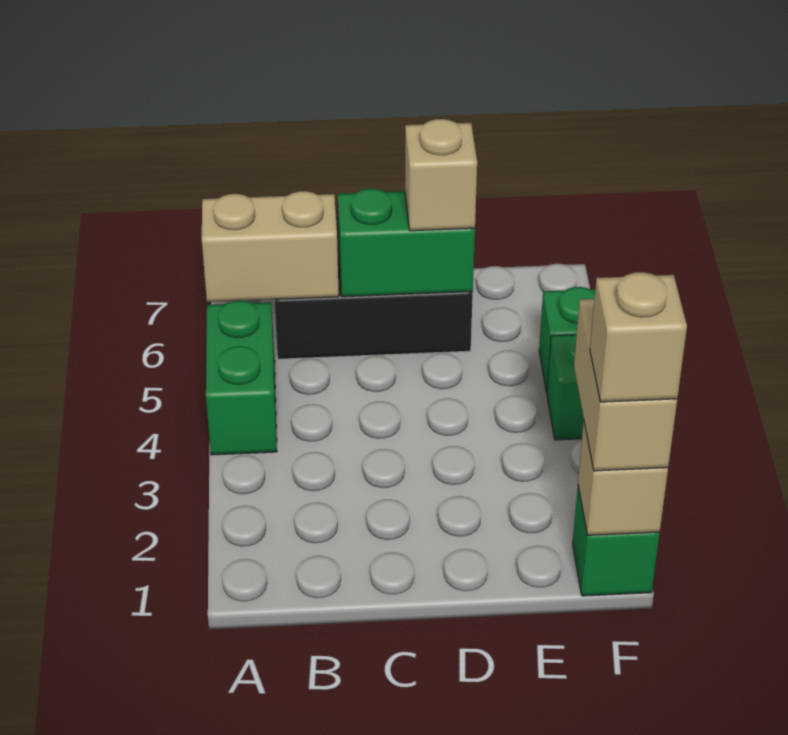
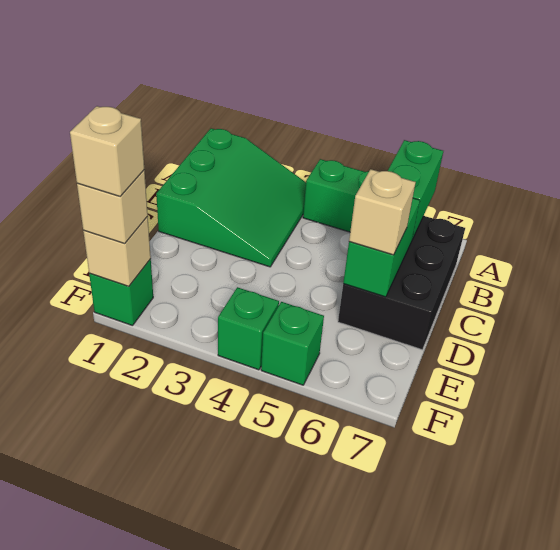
none -> green 3x3 slope [156,128,306,267]
tan 1x2 brick [202,191,339,302] -> green 1x2 brick [388,140,443,239]
tan 1x2 brick [574,299,677,471] -> tan 1x1 brick [77,170,148,244]

